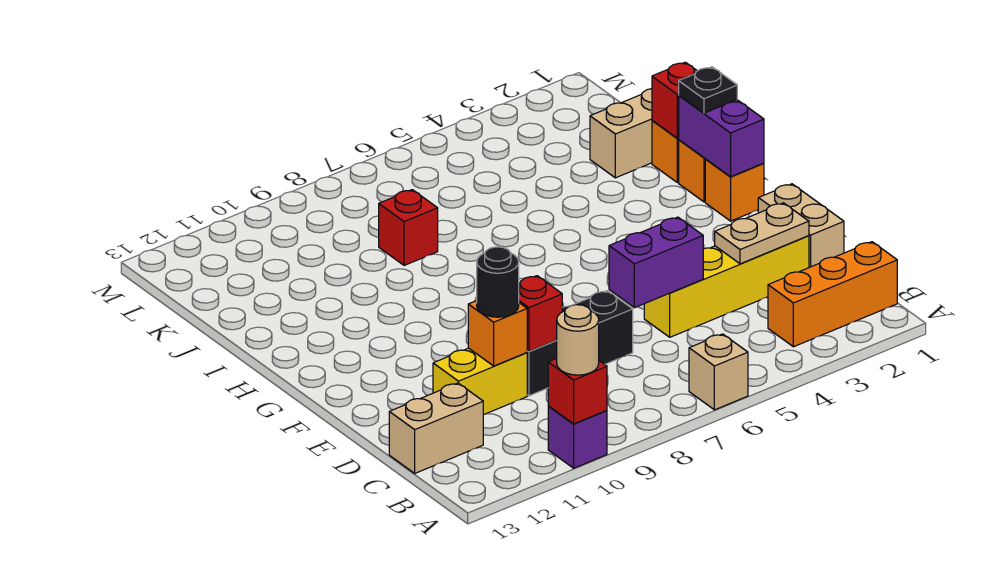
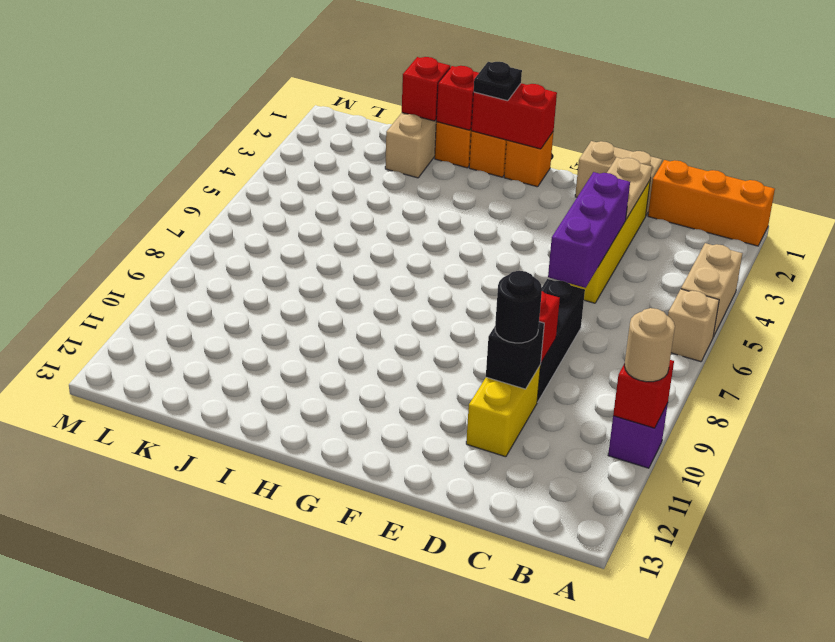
orange 1x3 brick [768,242,897,347] -> orange 1x3 brick turned to [648,160,775,246]
tan 1x2 brick [389,383,483,473] -> tan 1x2 brick moved to [681,243,742,337]
purple 1x2 brick [609,217,703,308] -> purple 1x3 brick [548,172,630,288]
orange 1x1 brick [468,301,527,366] -> black 1x1 brick [486,322,544,389]
purple 1x2 brick [679,96,764,177] -> red 1x2 brick [471,83,557,149]
red 1x1 brick [379,190,438,265] -> red 1x1 brick moved to [402,57,450,121]

